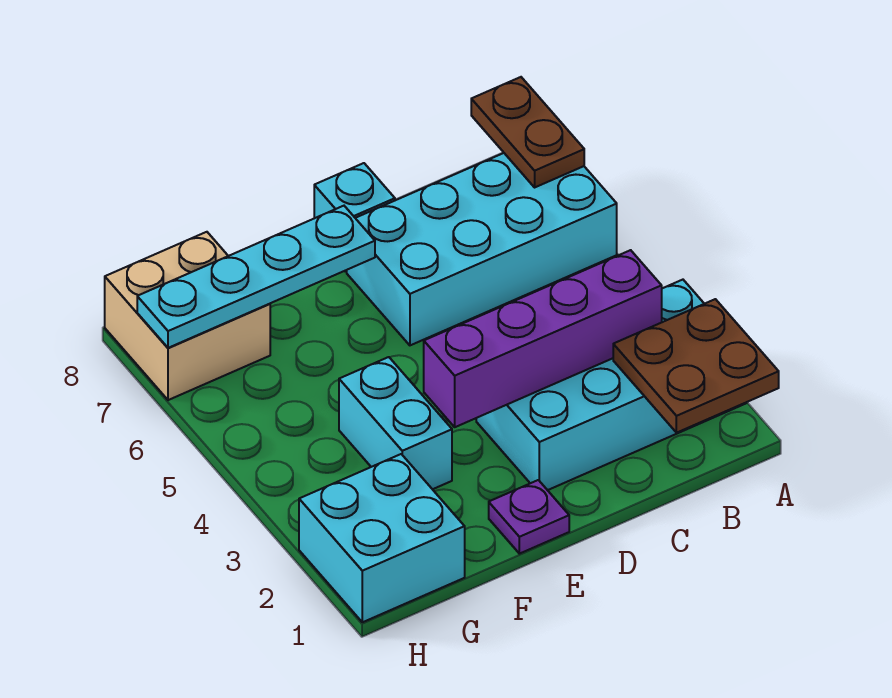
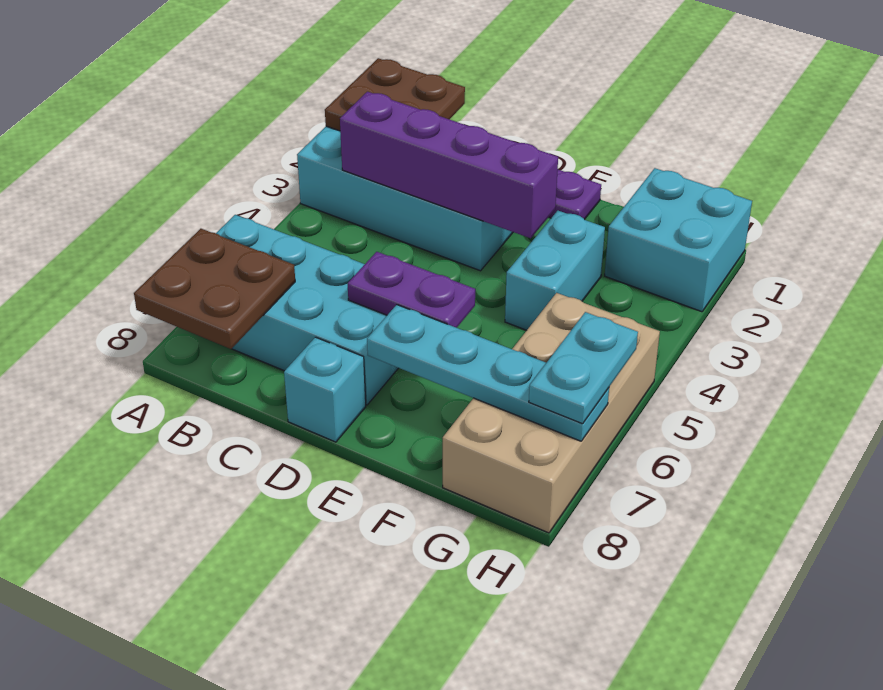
brown 1x2 plate [471,77,584,187] -> brown 2x2 plate [134,229,295,349]
none -> purple 1x2 plate [348,252,475,328]
tan 2x2 brick [105,232,270,400] -> tan 2x4 brick [443,293,660,533]
none -> cyan 1x2 plate [529,312,638,424]

